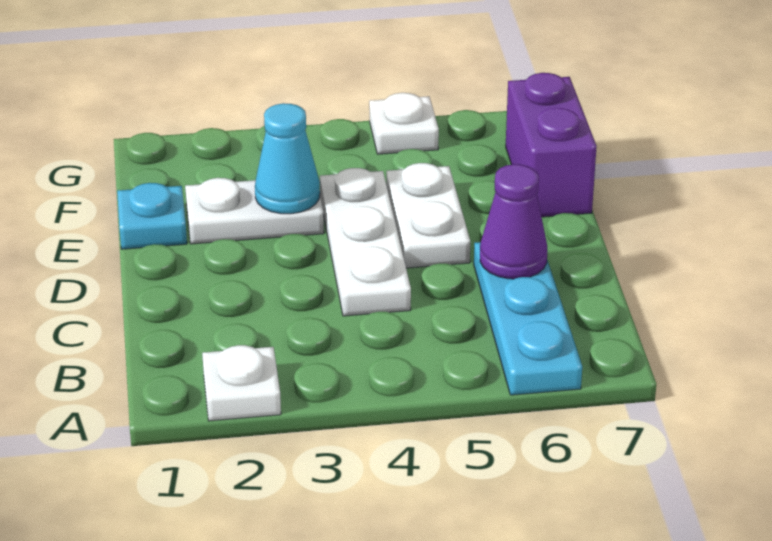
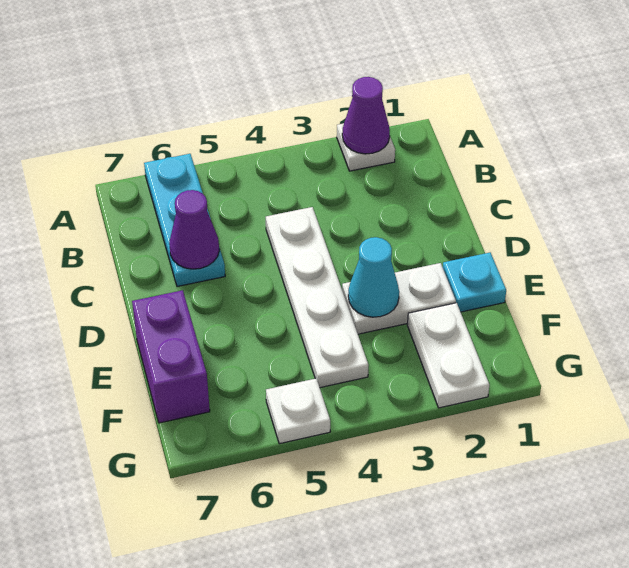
none -> purple 1x1 cone [342,77,390,154]
white 1x3 plate [320,168,411,316] -> white 1x4 plate [266,207,369,388]
white 1x2 plate [386,163,470,268] -> white 1x2 plate moved to [407,303,489,408]

